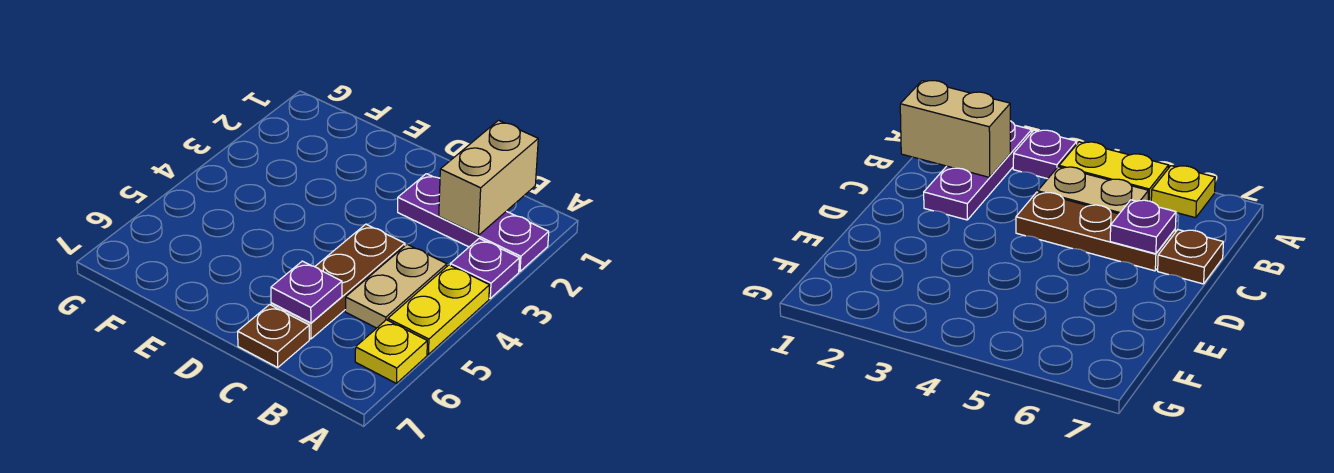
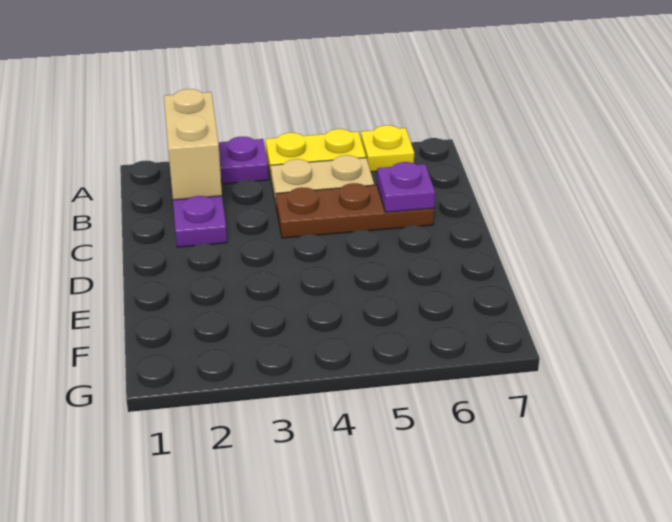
tan 1x2 brick [439,120,538,235] -> tan 1x2 brick turned to [164,89,222,200]
brown 1x1 plate [238,305,309,367] -> none

